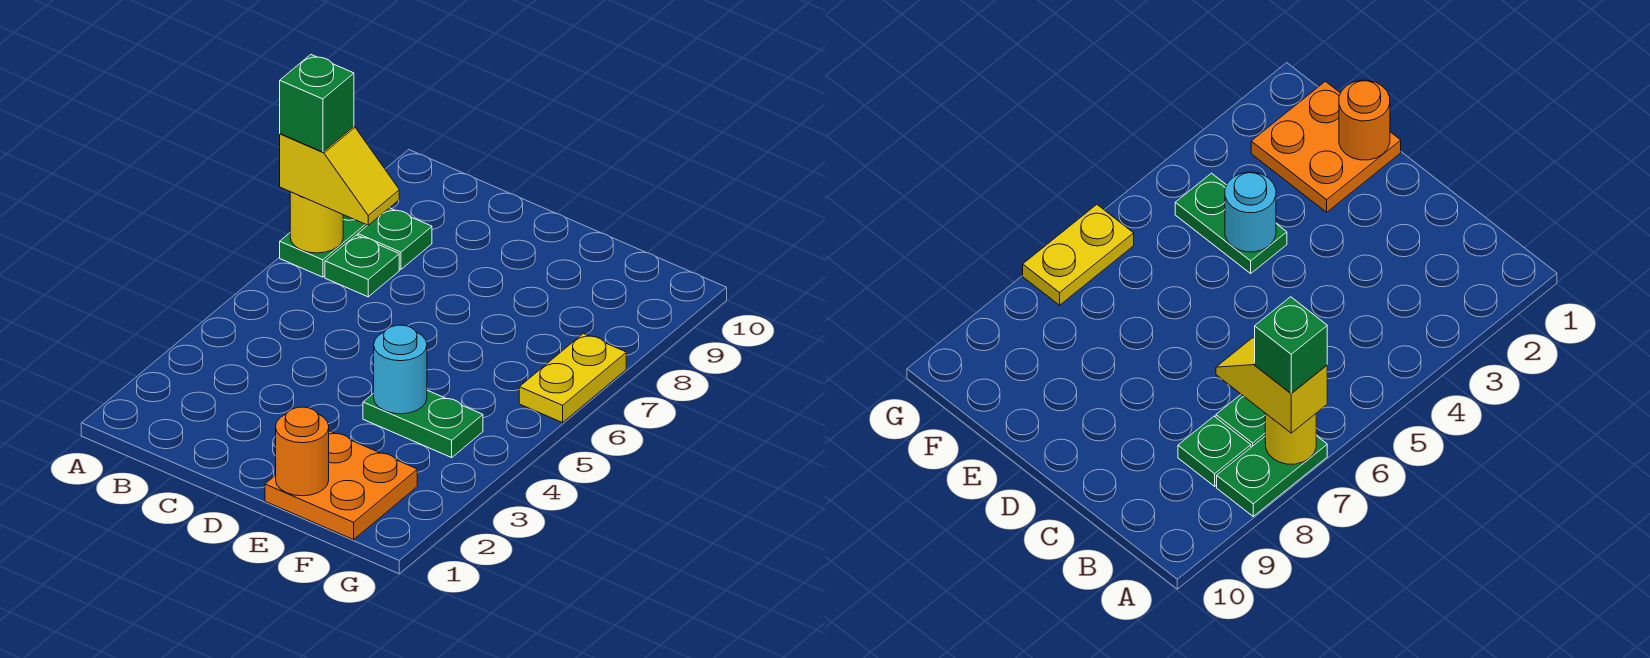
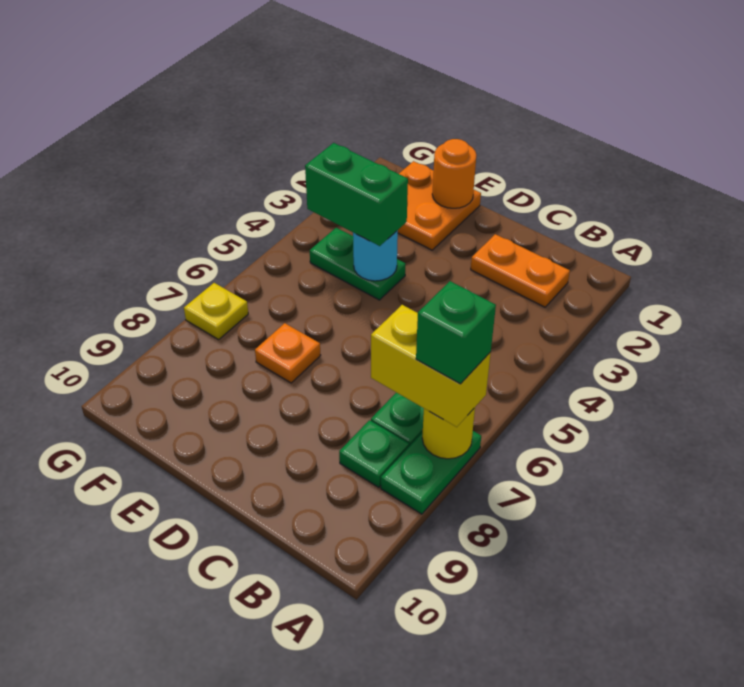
yellow 1x2 slope [280,127,399,225] -> yellow 1x2 brick [371,305,491,427]
none -> orange 1x2 plate [471,234,570,307]
none -> green 1x2 brick [305,143,408,246]
none -> orange 1x1 plate [255,323,321,383]
yellow 1x2 plate [519,333,626,423] -> yellow 1x1 plate [184,283,248,340]

